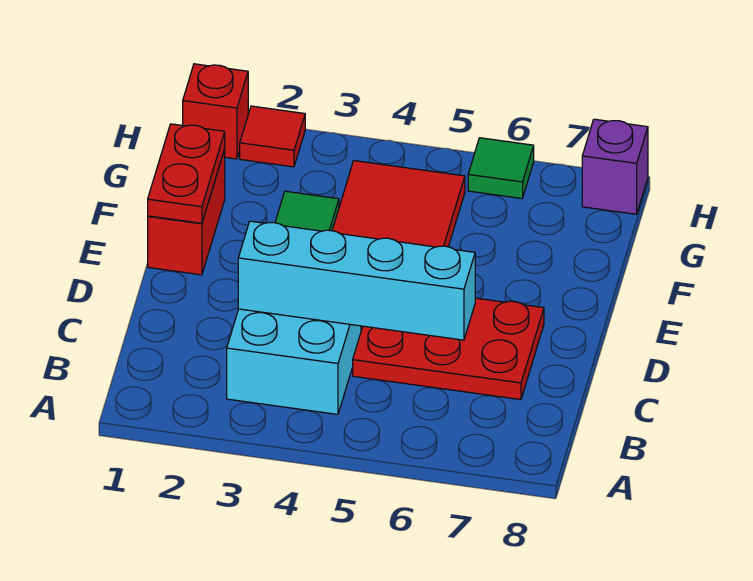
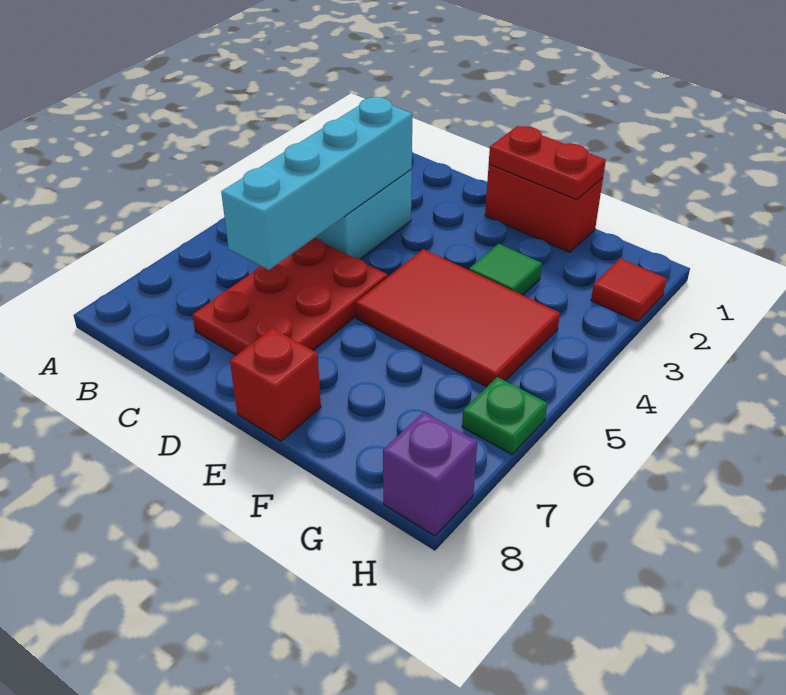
red 1x1 brick [183,64,248,159] -> red 1x1 brick moved to [230,328,321,441]
green 1x1 tile [468,138,534,198] -> green 1x1 plate [462,377,547,454]

